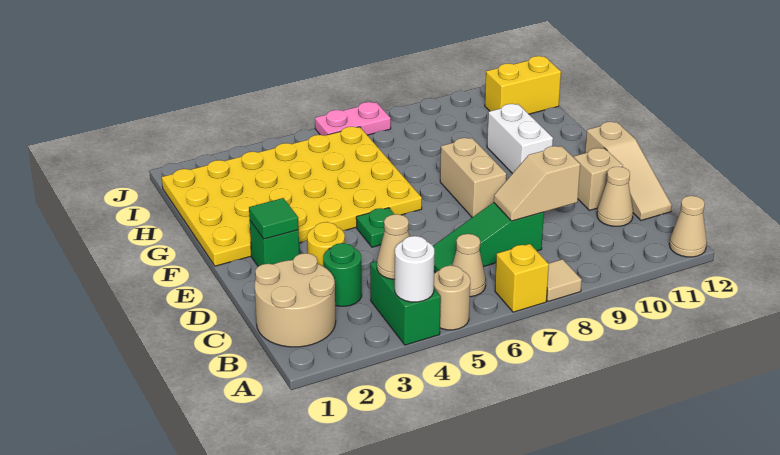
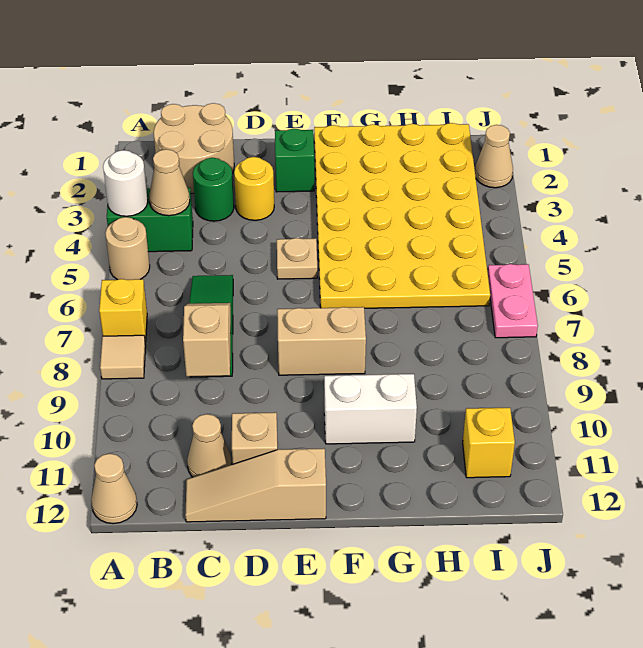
tan 1x1 cone [452,234,486,297] -> tan 1x1 cone moved to [475,125,513,188]
green 1x1 tile [249,198,299,239] -> none
green 1x1 plate [356,208,395,247] -> tan 1x1 plate [277,238,317,279]
yellow 1x2 brick [485,56,561,114] -> yellow 1x1 brick [463,408,515,478]

